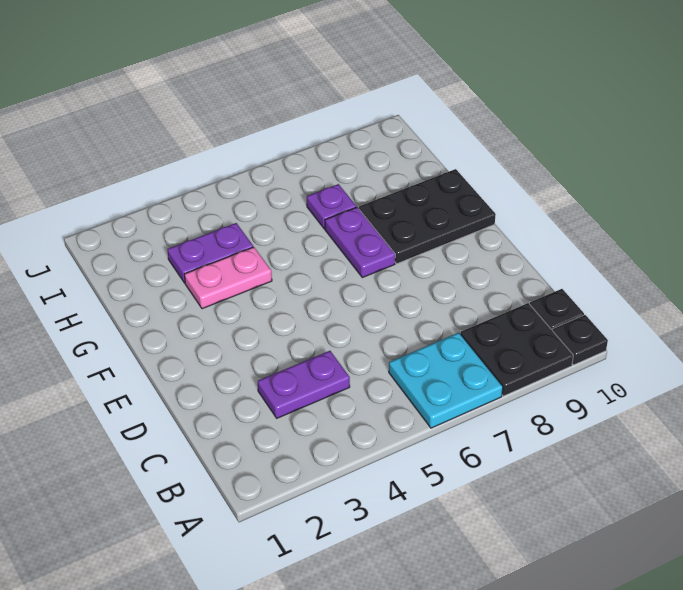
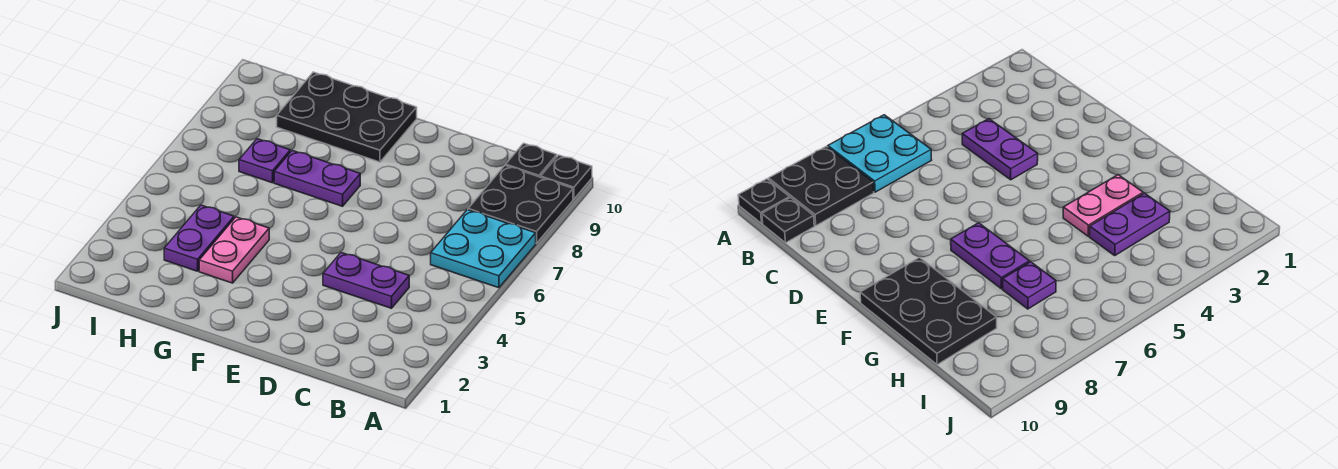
purple 1x2 plate [258,351,350,418] -> purple 1x2 plate turned to [323,253,409,308]
black 2x3 plate [359,169,496,264] -> black 2x3 plate turned to [277,72,417,162]

